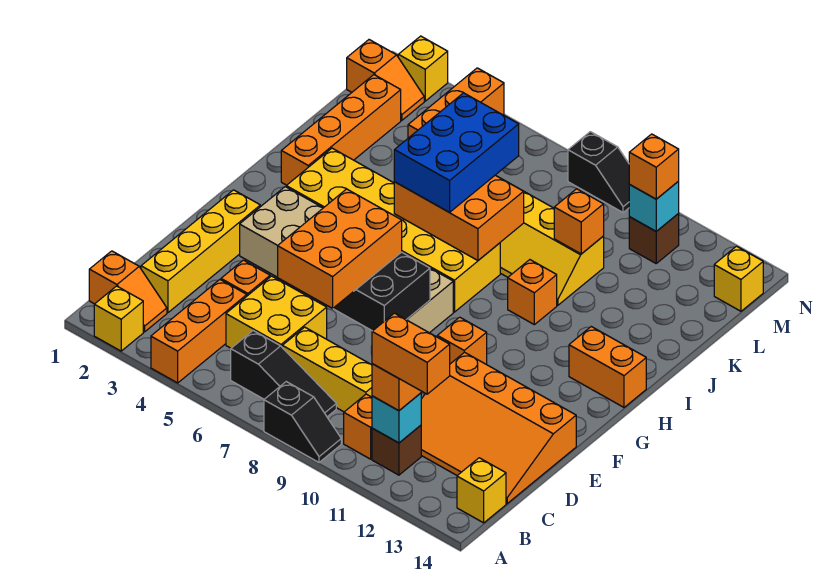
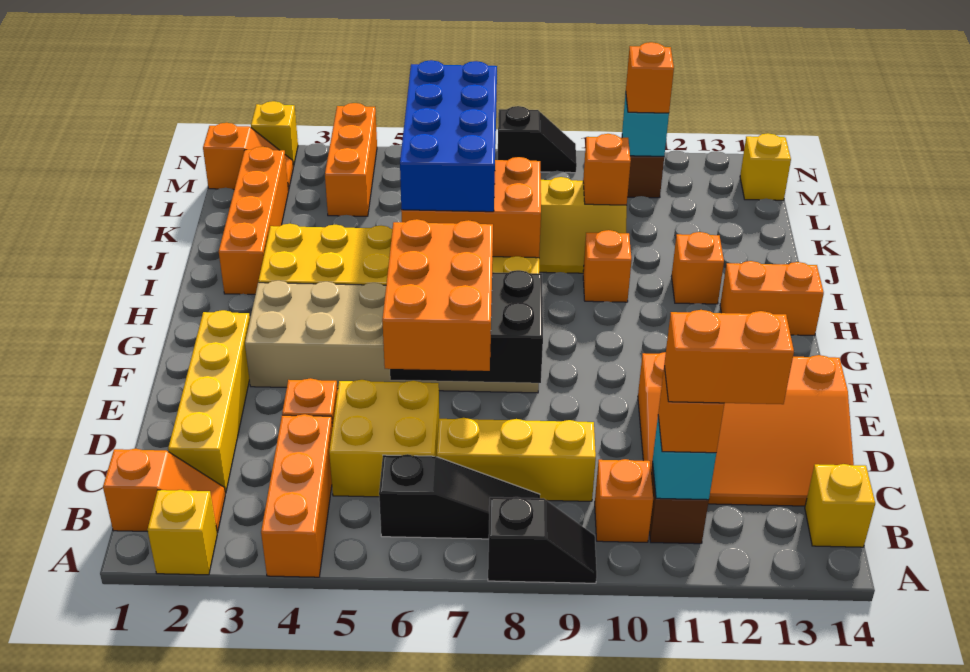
orange 1x1 brick [437,317,487,364] -> orange 1x1 brick moved to [672,232,724,304]
blue 2x3 brick [394,93,519,212] -> blue 2x4 brick [400,60,497,212]

